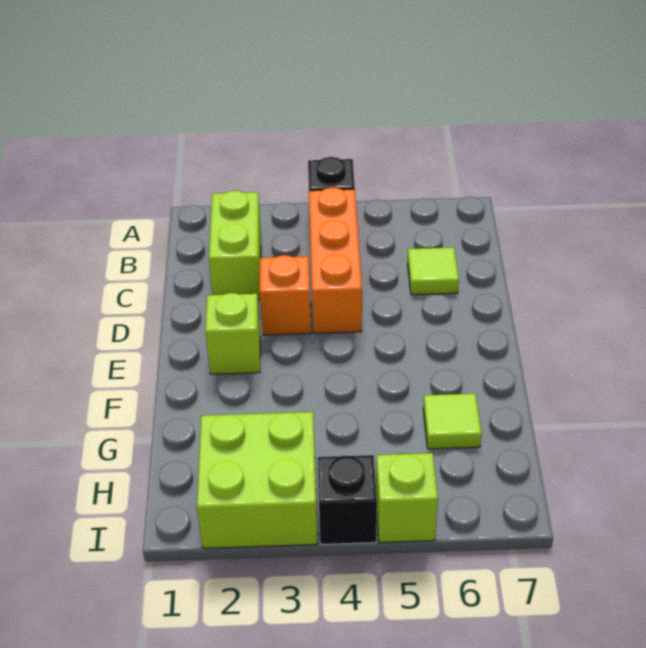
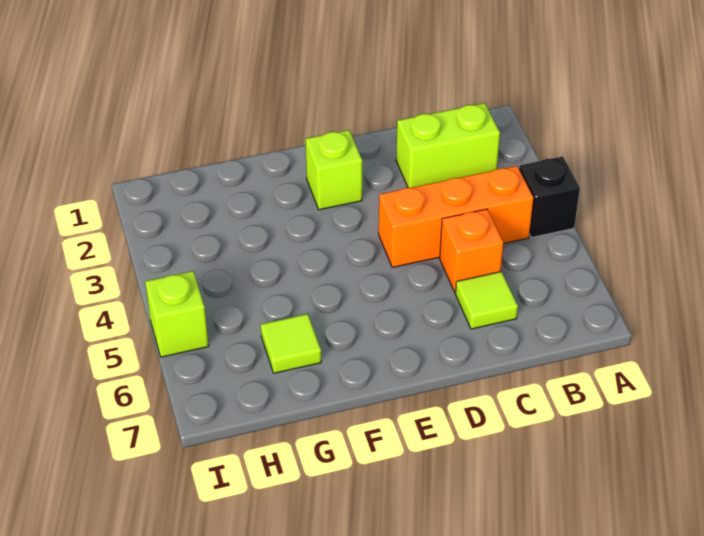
orange 1x1 brick [260,255,311,335] -> orange 1x1 brick moved to [440,209,503,292]
lime 2x2 brick [197,412,317,548] -> none
black 1x1 brick [317,455,377,544] -> none

